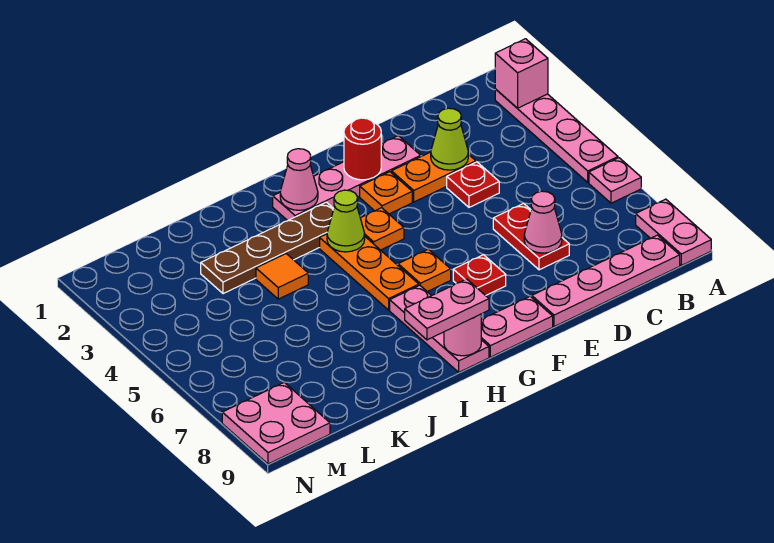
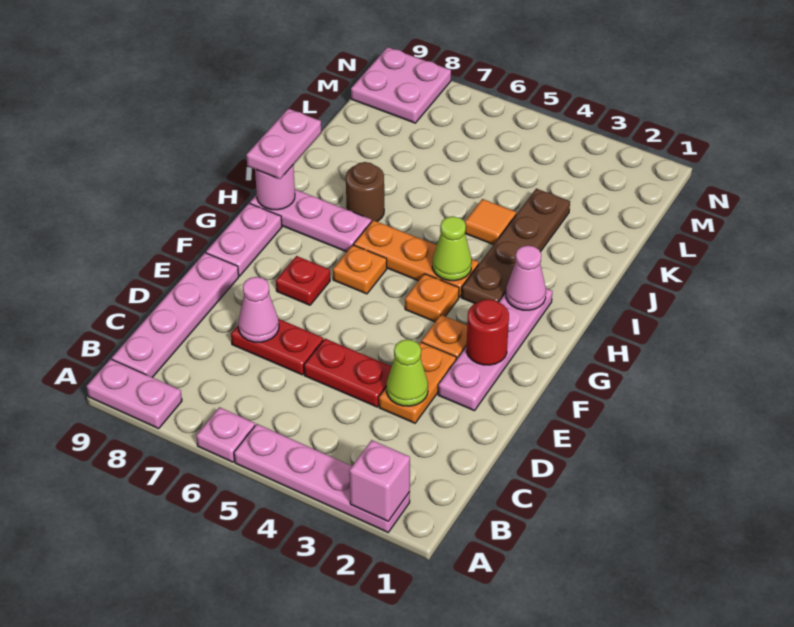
red 1x1 plate [447,162,499,207] -> red 1x2 plate [304,339,392,407]
none -> brown 1x1 round brick [346,162,384,222]

